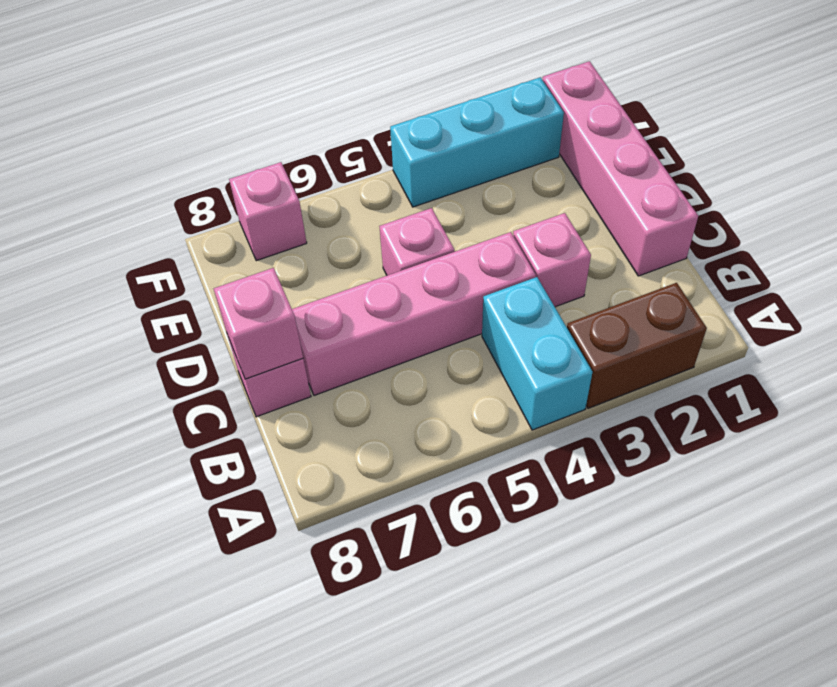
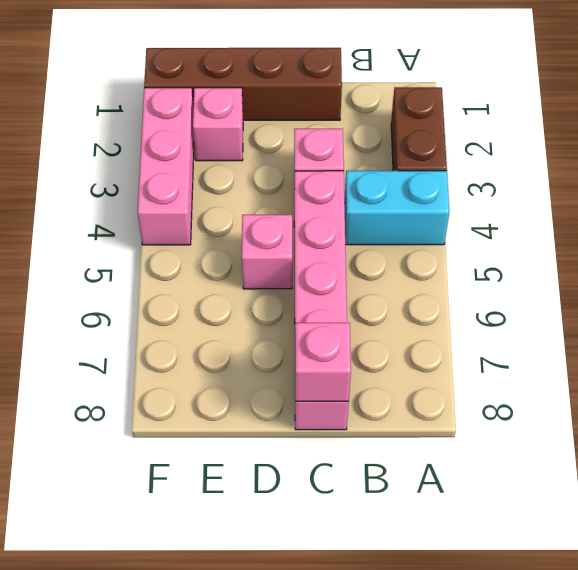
pink 1x4 brick [543,61,698,276] -> brown 1x4 brick [144,48,342,120]
cyan 1x3 brick [390,77,564,207] -> pink 1x3 brick [138,88,194,245]
pink 1x1 brick [229,162,307,261] -> pink 1x1 brick moved to [193,88,243,161]

